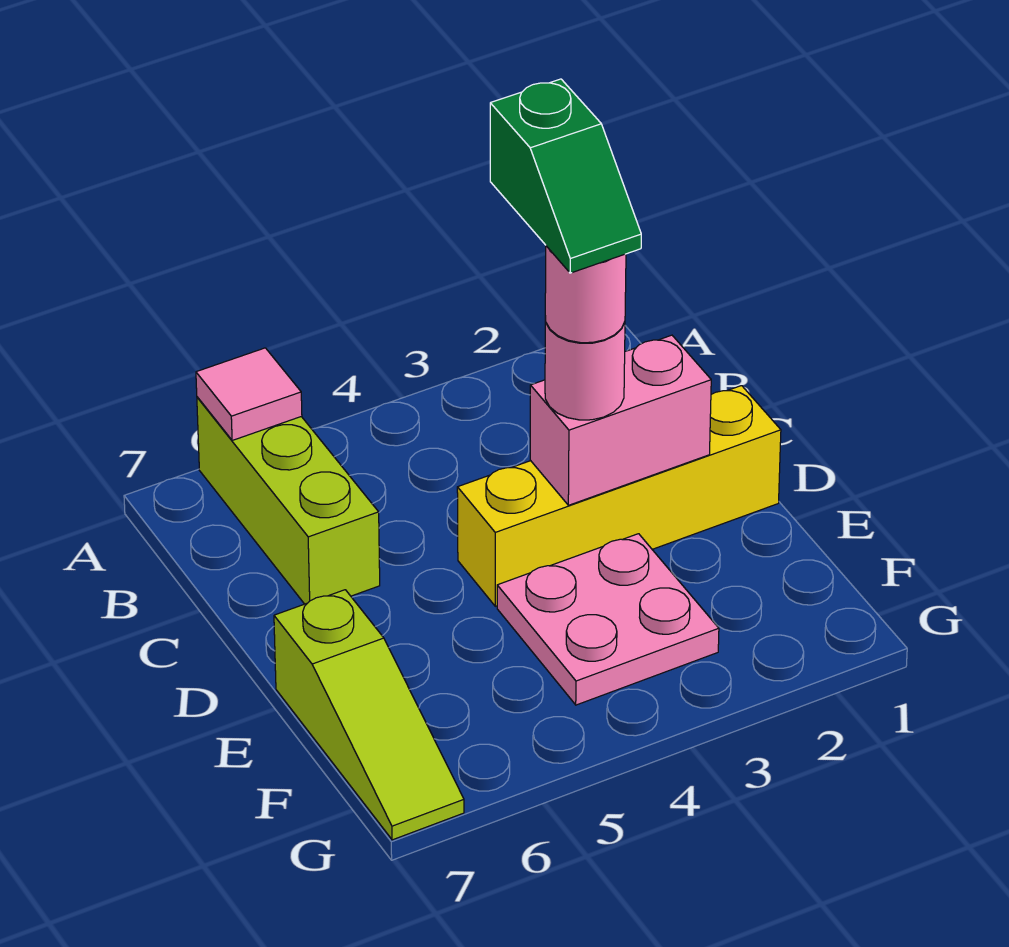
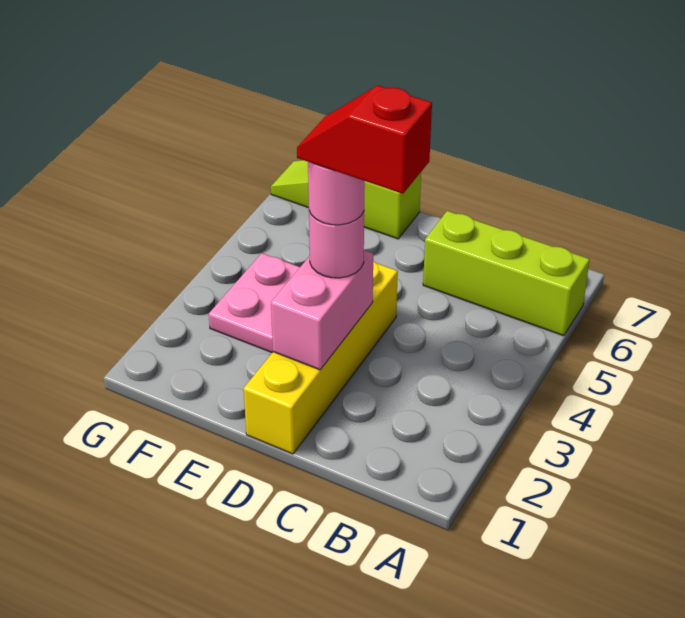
pink 1x1 tile [196,348,302,441] -> none
green 1x2 slope [490,79,641,273] -> red 1x2 slope [297,86,432,194]

